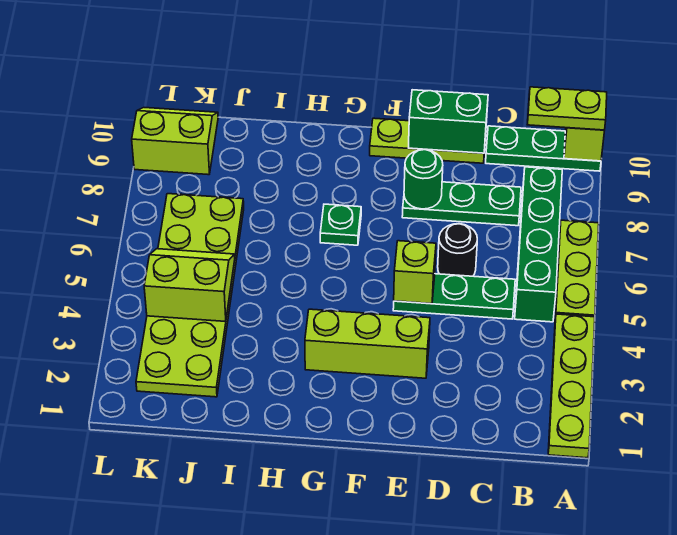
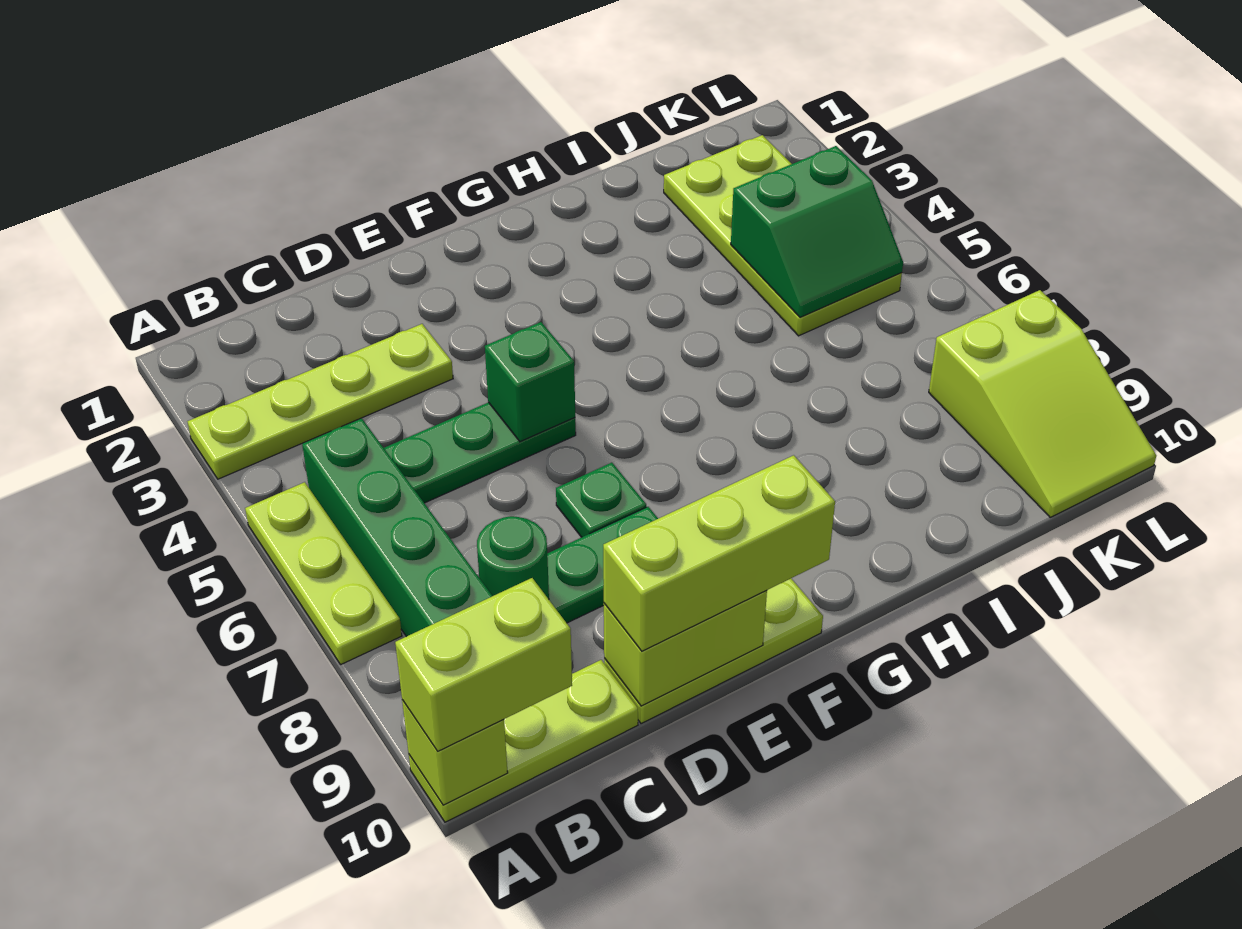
lime 1x4 plate [548,314,595,458] -> lime 1x4 plate turned to [188,324,453,479]
green 1x3 plate [486,126,601,171] -> lime 1x3 plate [409,660,638,822]
lime 1x2 plate [527,87,607,130] -> lime 1x2 brick [395,578,572,751]
black 1x1 round brick [438,224,477,276] -> none
green 1x2 brick [409,90,488,153] -> lime 1x2 brick [604,590,767,706]
lime 1x3 brick [305,309,430,378] -> lime 1x3 brick moved to [603,455,835,651]
lime 1x1 brick [394,241,436,304] -> green 1x1 brick [485,322,575,442]
green 1x1 round brick [404,150,443,209] -> green 1x1 round brick moved to [477,516,549,599]
green 1x1 plate [320,204,361,245] -> green 1x1 plate moved to [556,463,646,537]
lime 2x6 plate [136,194,244,397] -> lime 2x4 plate [664,135,902,336]
lime 2x2 slope [144,249,235,321] -> green 2x2 slope [731,146,903,317]
lime 2x2 slope [132,108,218,175] -> lime 2x3 slope [929,290,1156,517]

